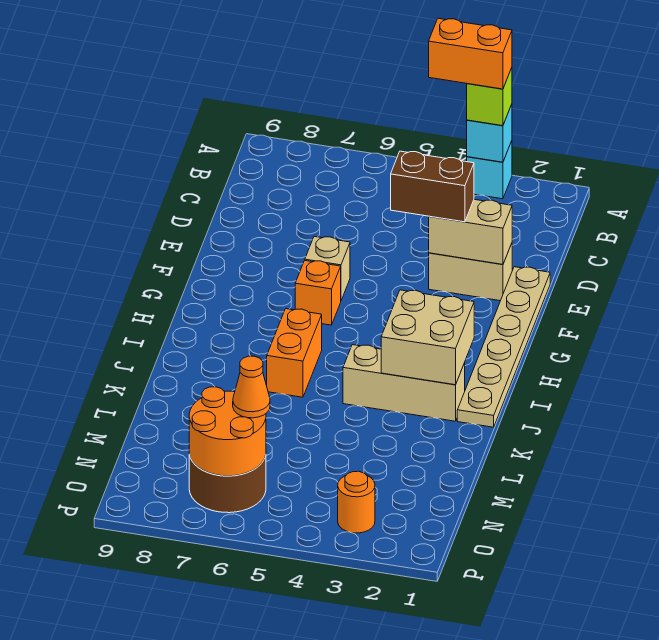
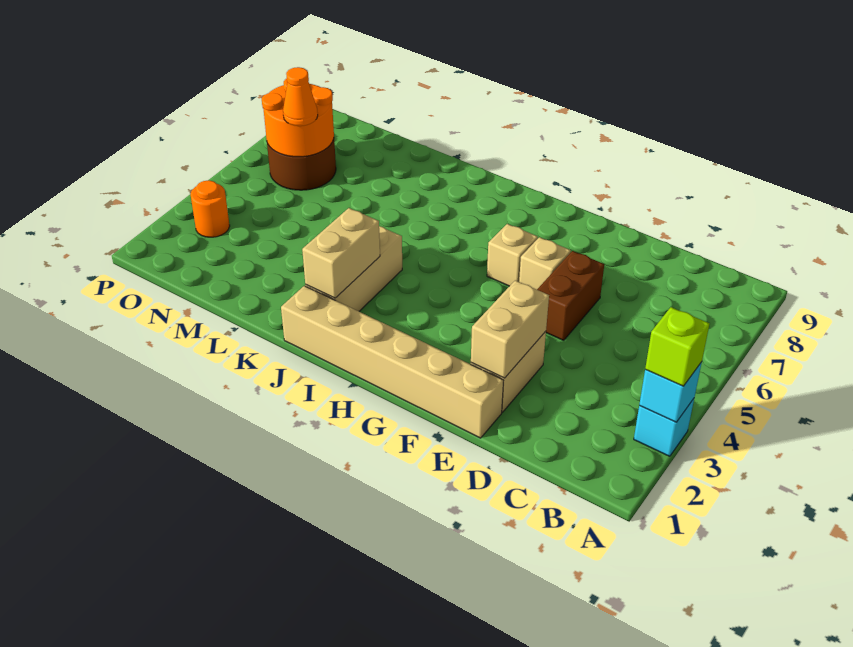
orange 1x2 brick [429,18,512,89] -> none
tan 1x6 plate [457,267,550,427] -> tan 1x6 brick [281,286,504,438]
brown 1x2 brick [391,151,474,222] -> brown 1x2 brick moved to [537,251,604,340]
orange 1x1 brick [295,261,341,325] -> tan 1x1 brick [487,224,538,286]
tan 2x2 brick [381,290,474,385] -> tan 1x2 brick [302,208,380,298]
orange 1x2 brick [267,309,322,397] -> none

